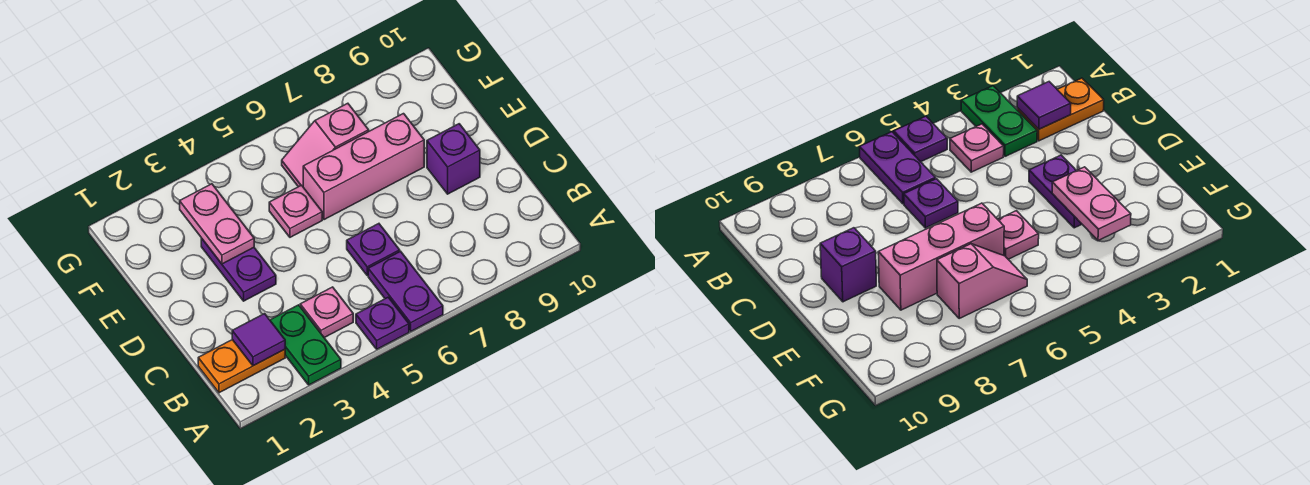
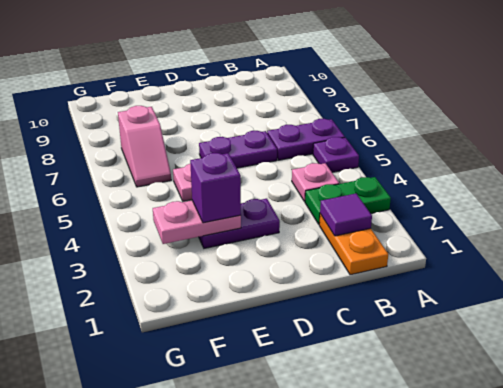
purple 1x1 plate [347,224,400,276] -> purple 1x2 plate [199,131,277,168]
purple 1x1 brick [427,124,480,194] -> purple 1x1 brick moved to [190,153,241,223]
pink 1x3 brick [303,114,424,220] -> none

